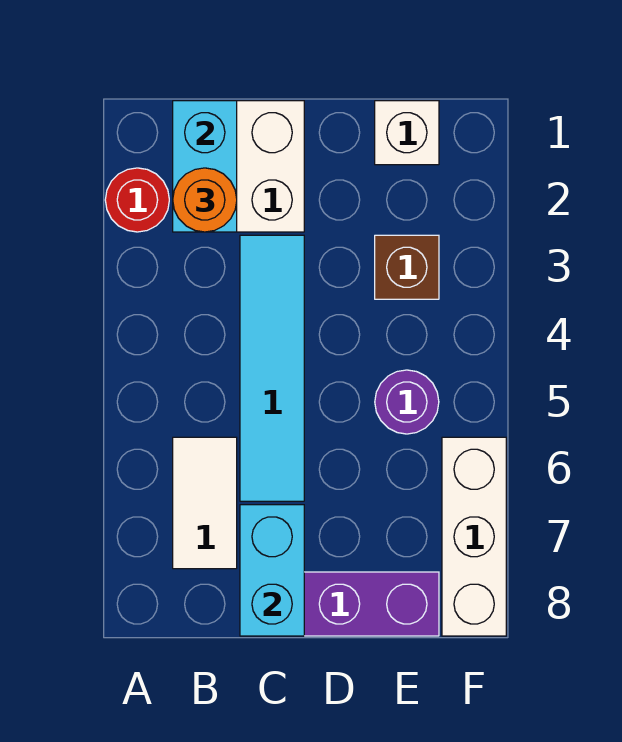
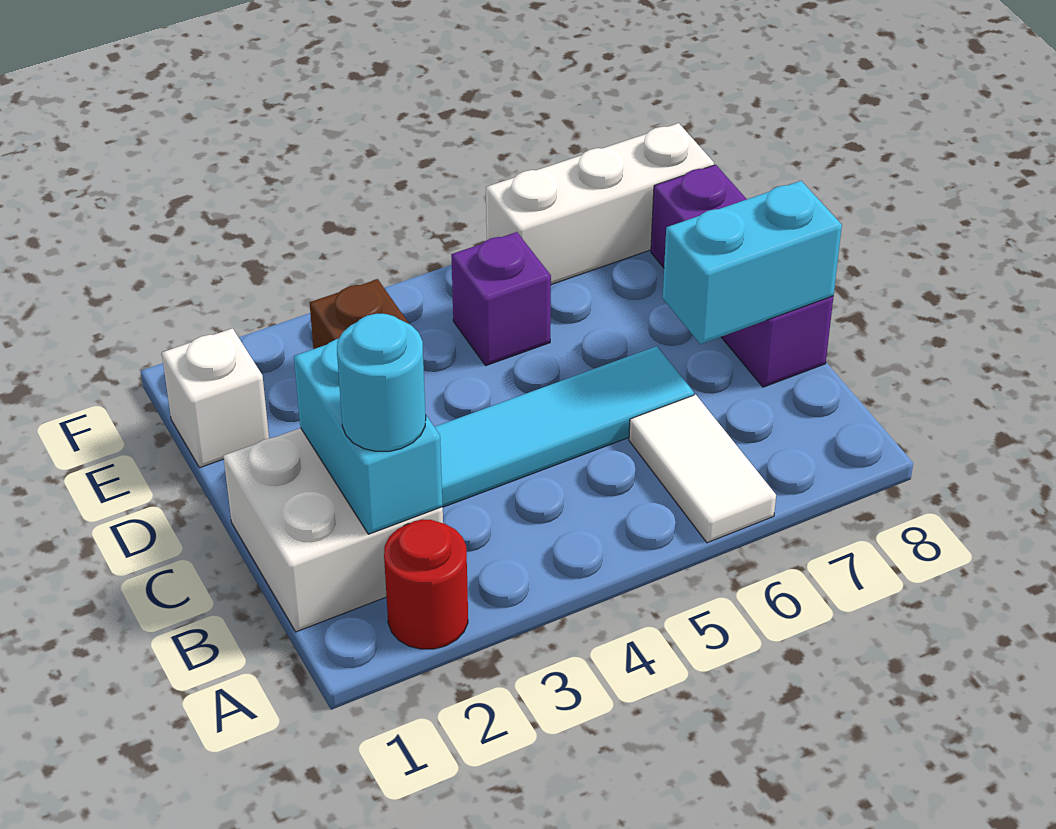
cyan 1x2 brick [173,101,237,232] -> cyan 1x2 brick turned to [294,339,443,534]
orange 1x1 round brick [173,168,237,232] -> cyan 1x1 round brick [337,314,426,451]
white 1x2 tile [173,437,237,569] -> white 1x2 tile turned to [629,395,776,543]
purple 1x1 round brick [375,370,439,434] -> purple 1x1 brick [451,232,551,365]

